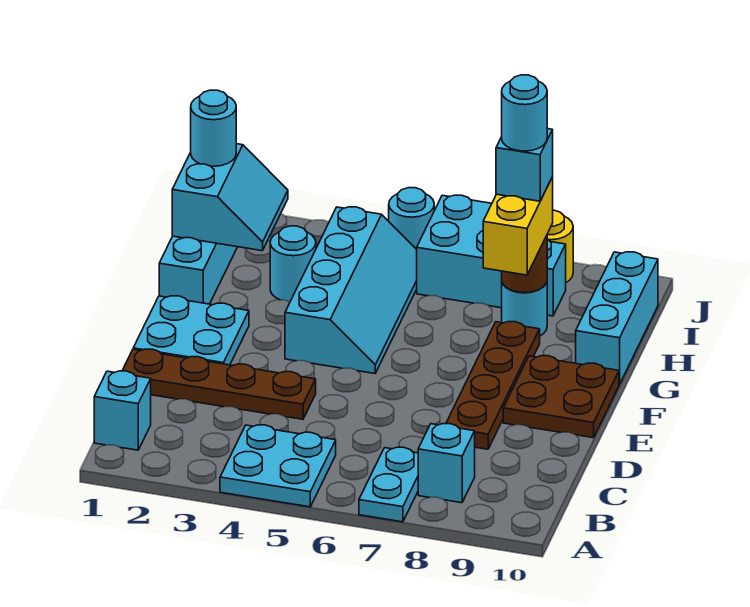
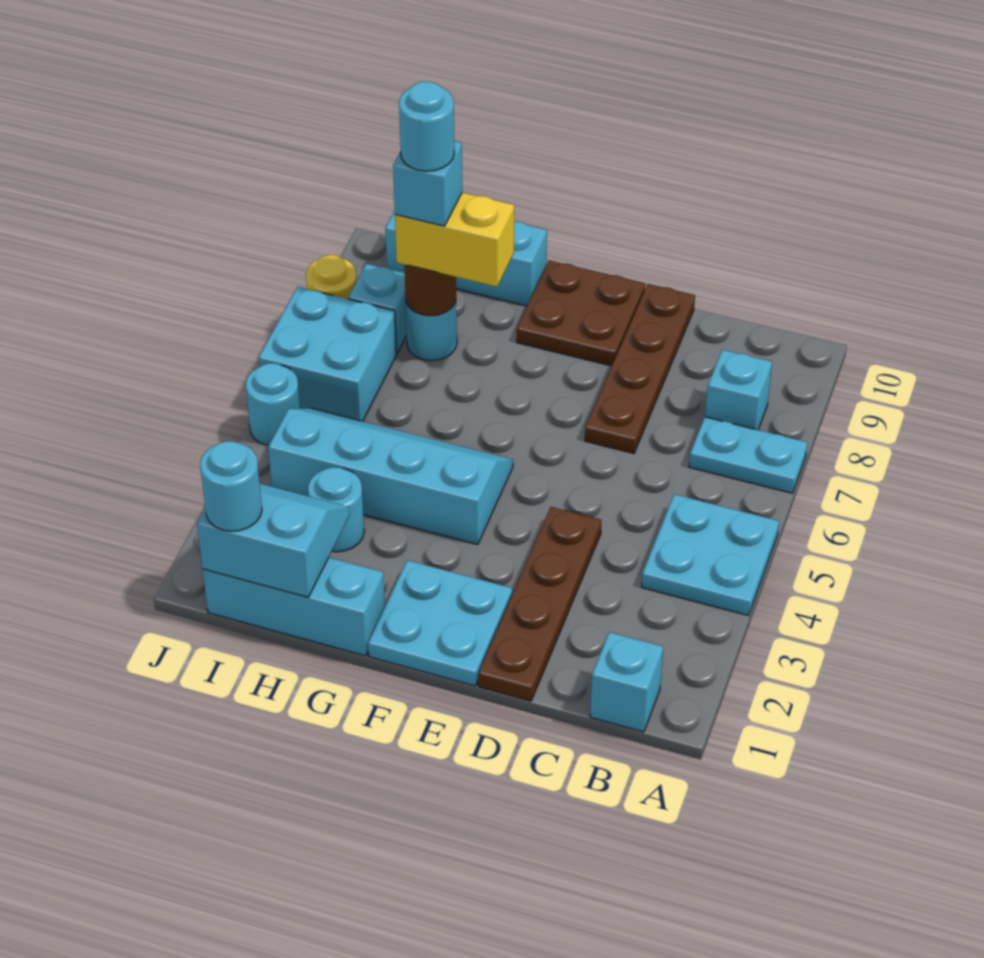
brown 1x4 plate [446,322,540,449] -> brown 1x4 plate turned to [585,284,695,453]

